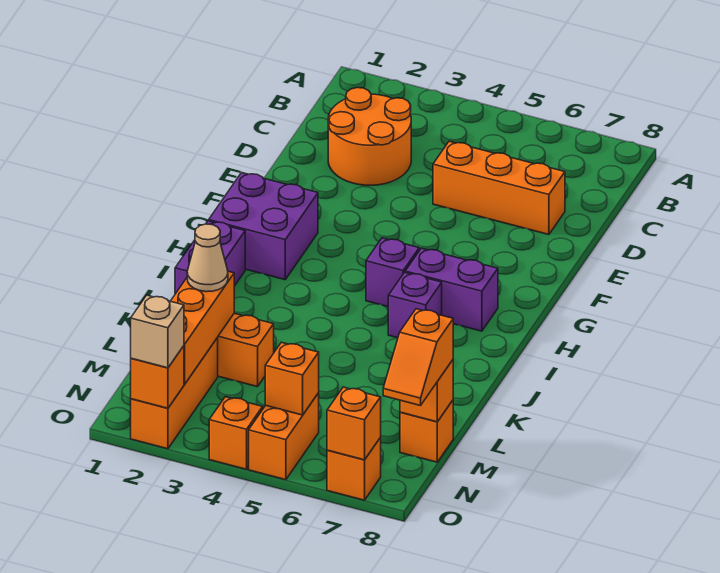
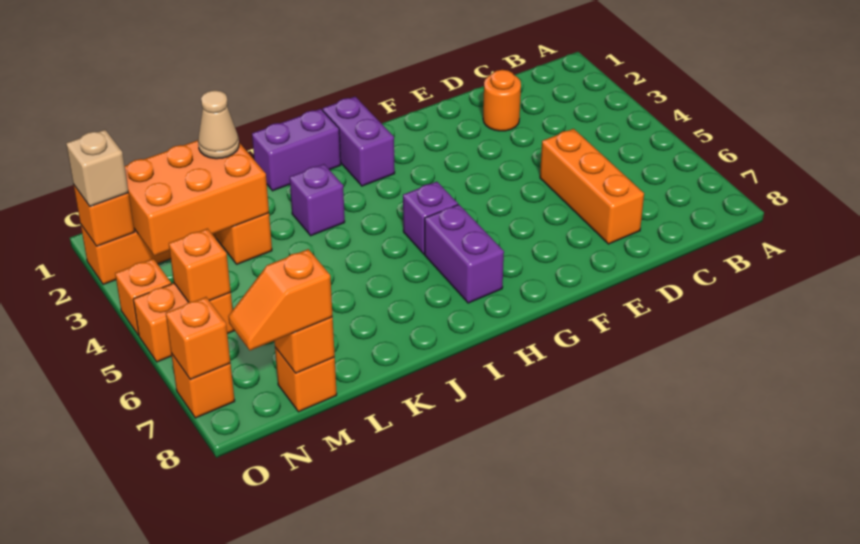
orange 2x2 round brick [328,88,411,185] -> orange 1x1 round brick [483,70,521,131]
purple 2x2 brick [209,173,318,280] -> purple 1x2 brick [323,97,395,186]
purple 1x1 brick [388,272,442,338] -> purple 1x1 brick moved to [290,164,345,236]
orange 1x3 brick [171,271,234,384] -> orange 2x3 brick [125,140,269,256]

